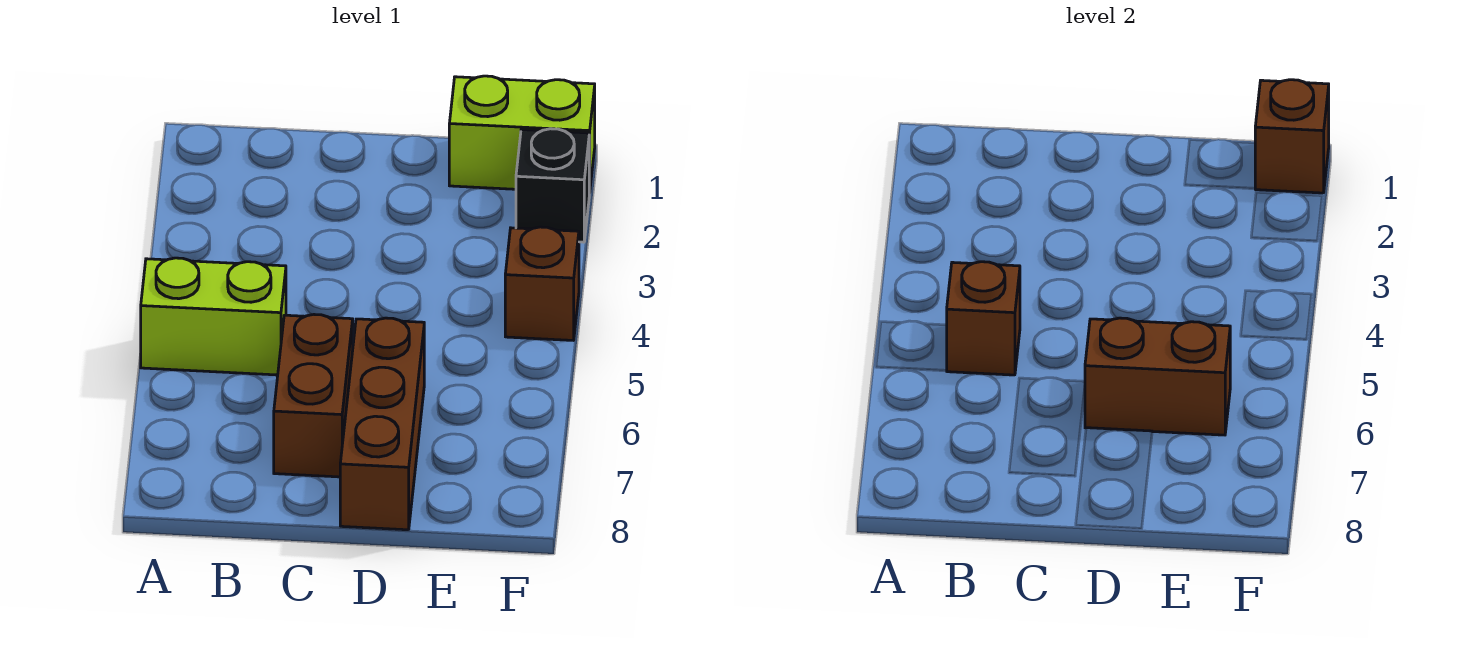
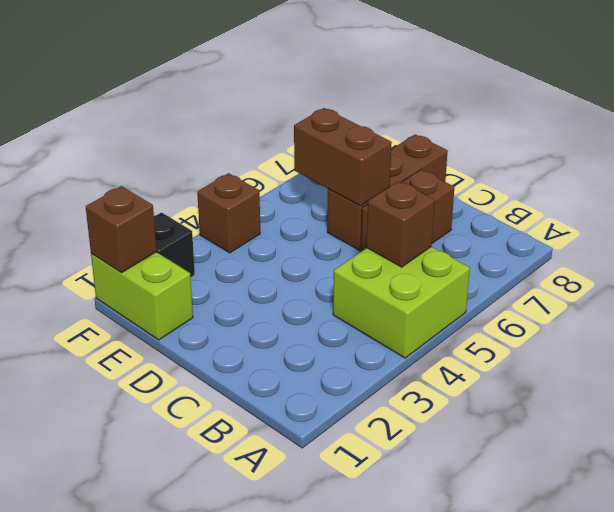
lime 1x2 brick [141,258,286,375] -> lime 2x2 brick [333,247,470,358]

